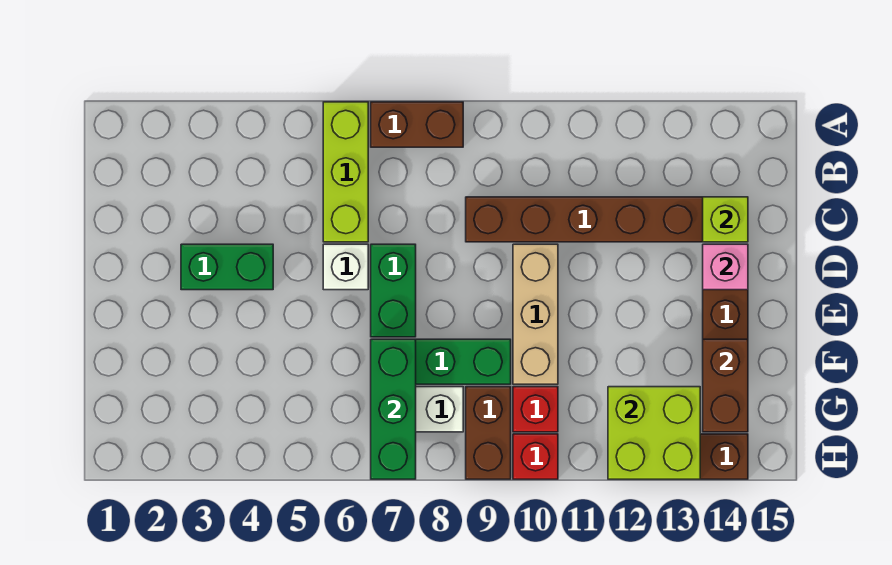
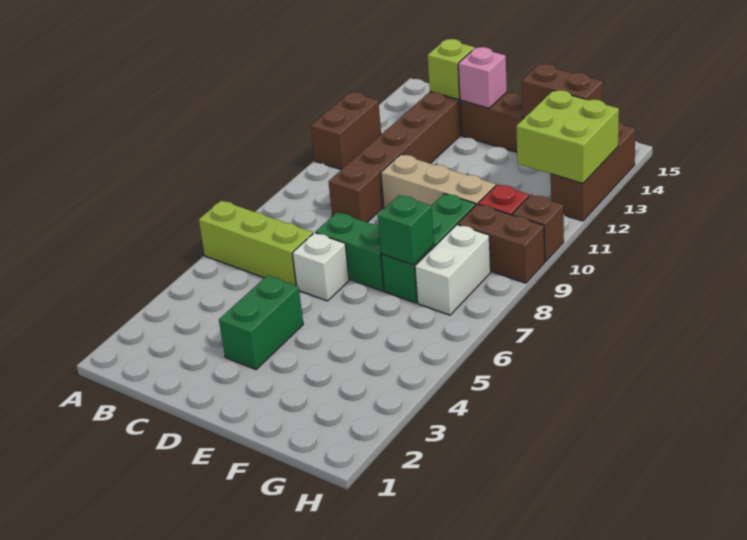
brown 1x2 brick [371,102,463,147] -> brown 1x2 brick moved to [311,92,381,170]
green 1x3 brick [371,339,416,479] -> green 1x1 brick [378,195,434,265]
red 1x1 brick [513,434,558,479] -> brown 1x1 brick [512,195,564,262]

